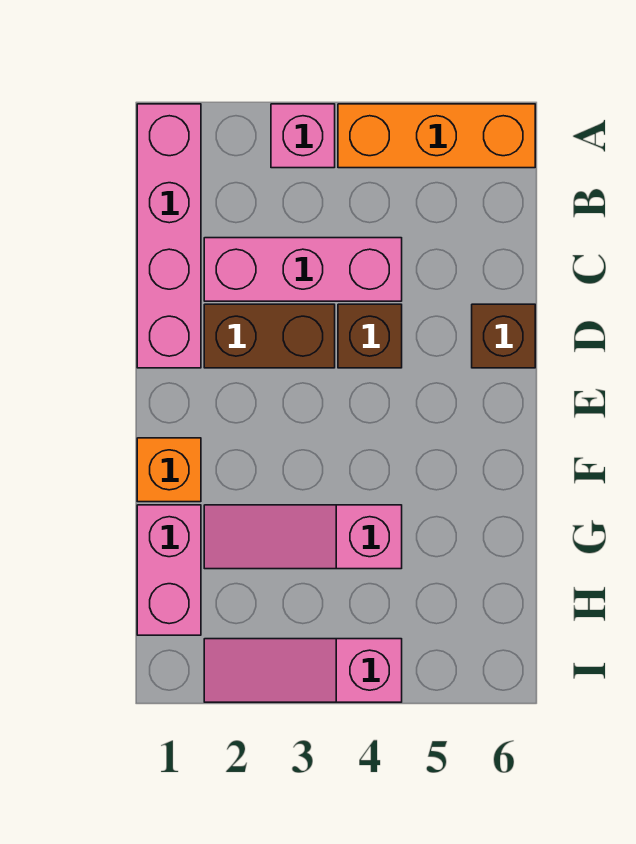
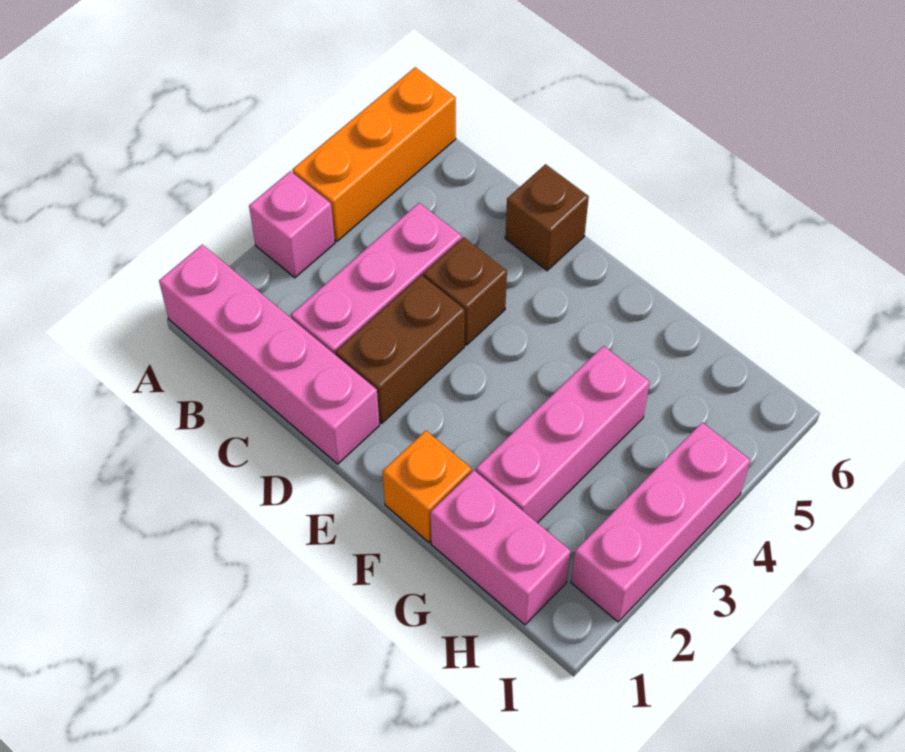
pink 1x3 slope [204,505,402,569] -> pink 1x3 brick [476,346,650,523]
pink 1x3 slope [204,639,402,702] -> pink 1x3 brick [571,422,750,622]

